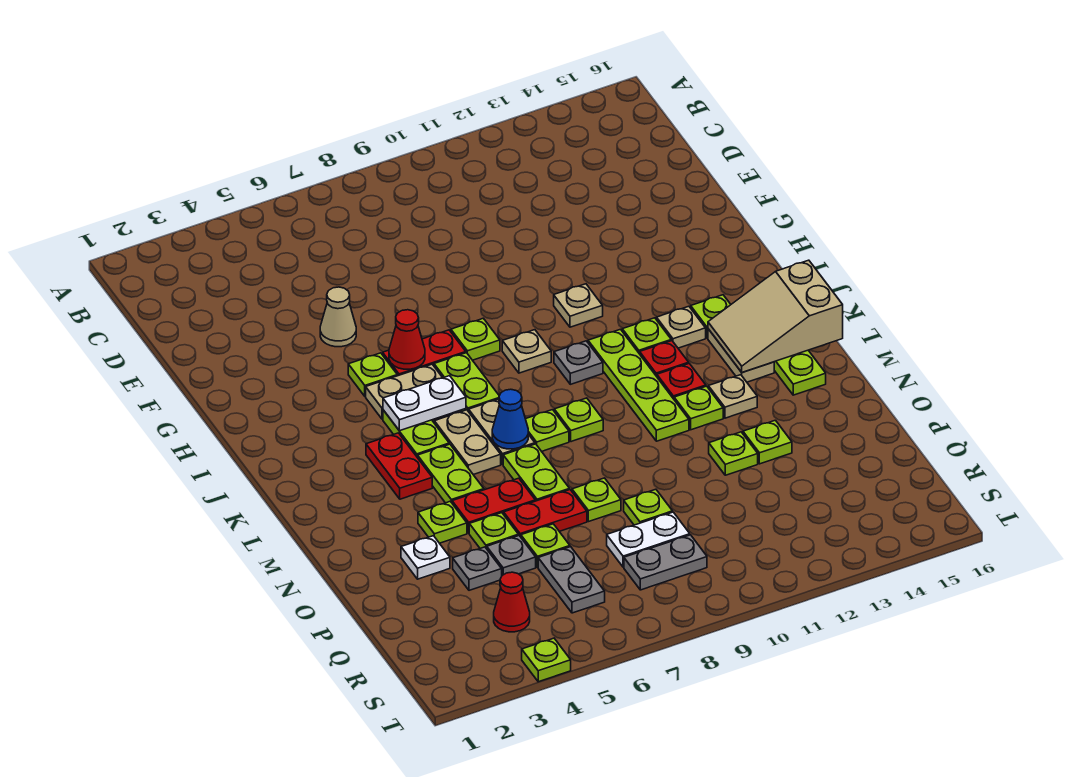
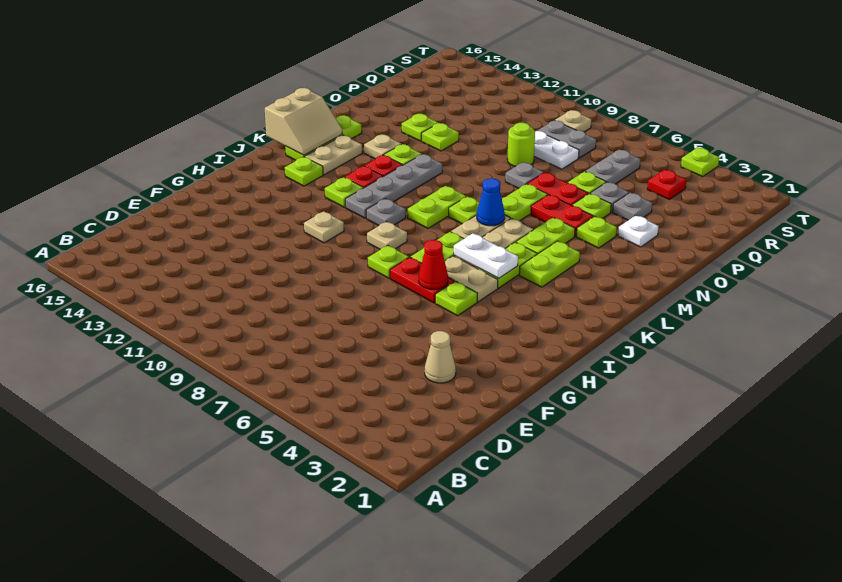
tan 1x1 cone [320,287,356,347] -> tan 1x1 cone moved to [425,331,456,383]
lime 1x4 plate [588,329,689,441] -> grey 1x4 plate [345,154,442,218]
tan 1x1 plate [657,306,706,348] -> tan 1x1 plate moved to [555,110,591,132]
red 1x2 plate [366,433,432,499] -> lime 1x2 plate [519,241,580,287]
tan 2x3 slope [708,260,843,373] -> tan 2x2 slope [265,88,342,155]
lime 1x1 plate [554,398,603,442] -> lime 1x2 plate [408,186,466,228]
lime 1x1 plate [572,478,621,522] -> grey 1x1 plate [505,162,544,189]
lime 1x1 plate [624,489,673,525] -> lime 1x1 round brick [507,123,535,167]
red 1x1 cone [494,572,530,632] -> red 1x1 plate [647,170,686,199]

